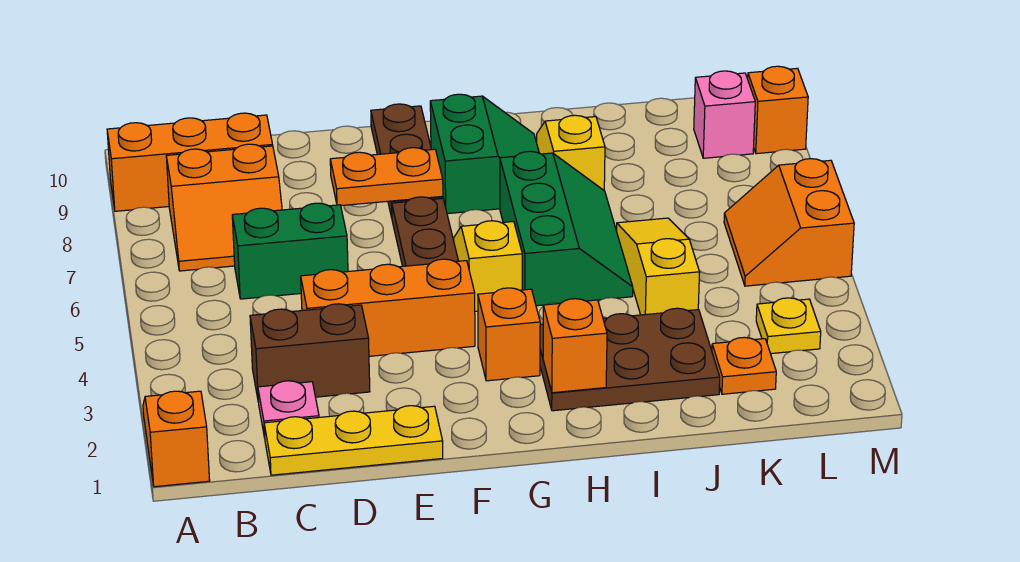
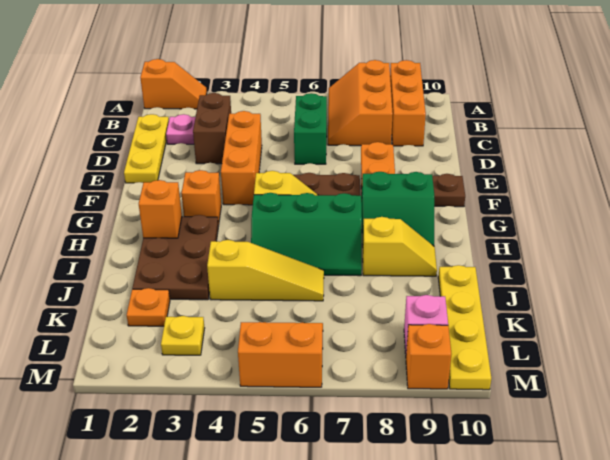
orange 2x2 slope [166,144,282,271] -> orange 2x3 slope [328,60,393,146]
none -> yellow 1x4 plate [438,265,491,390]

